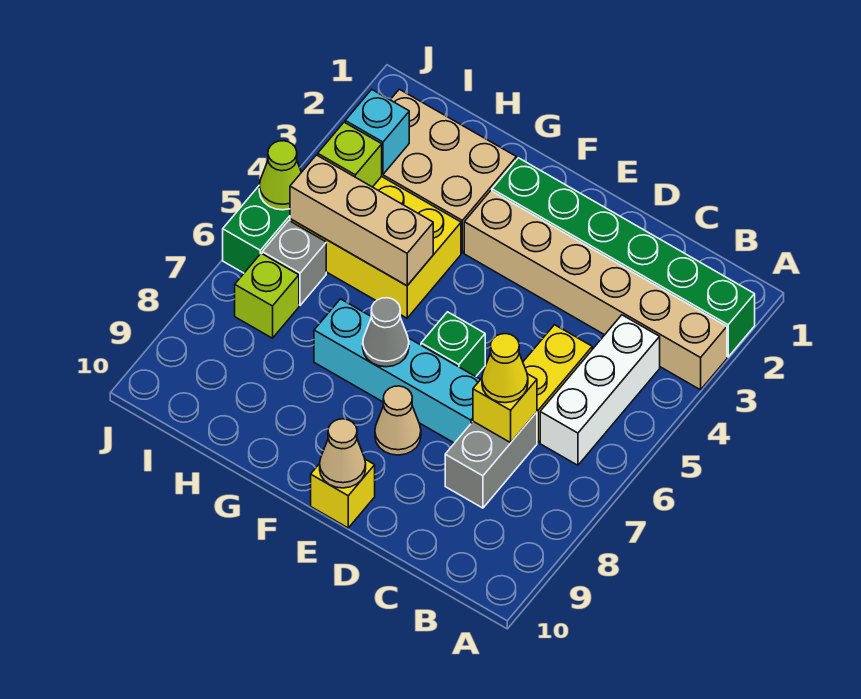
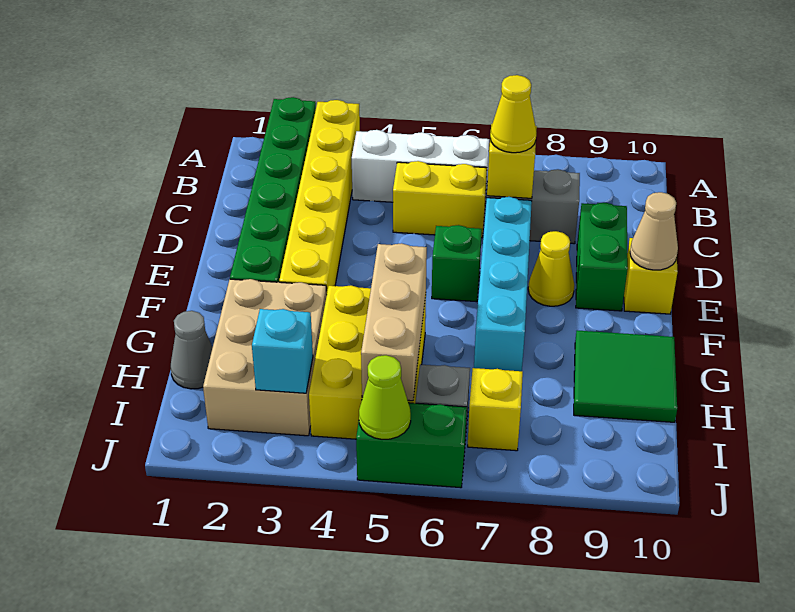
tan 1x6 brick [464,191,727,390] -> yellow 1x6 brick [279,100,360,295]
none -> green 1x2 brick [576,203,628,311]
tan 1x1 cone [375,386,421,455] -> yellow 1x1 cone [528,231,574,306]
grey 1x1 cone [363,298,409,367] -> grey 1x1 cone moved to [171,311,213,389]
none -> green 2x2 tile [574,330,677,422]
lime 1x1 brick [318,122,382,187] -> none
lime 1x1 brick [235,253,299,338] -> yellow 1x1 brick [468,368,523,451]

